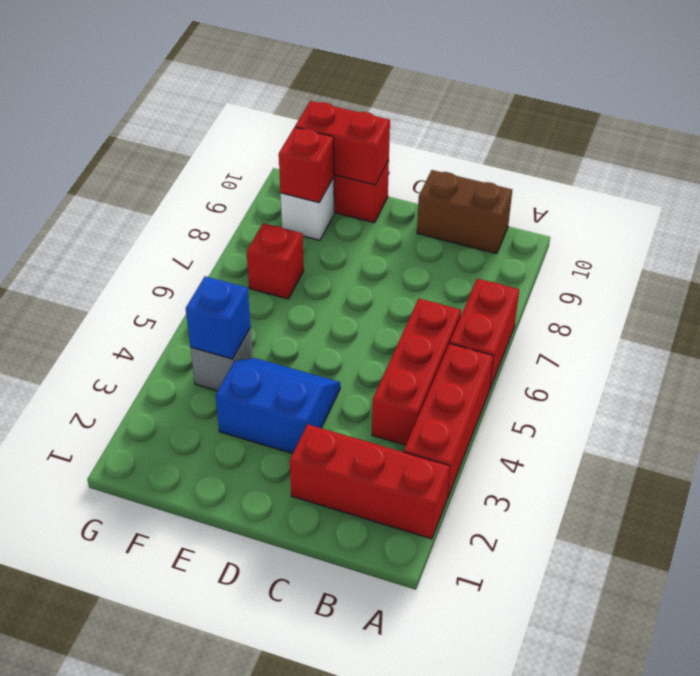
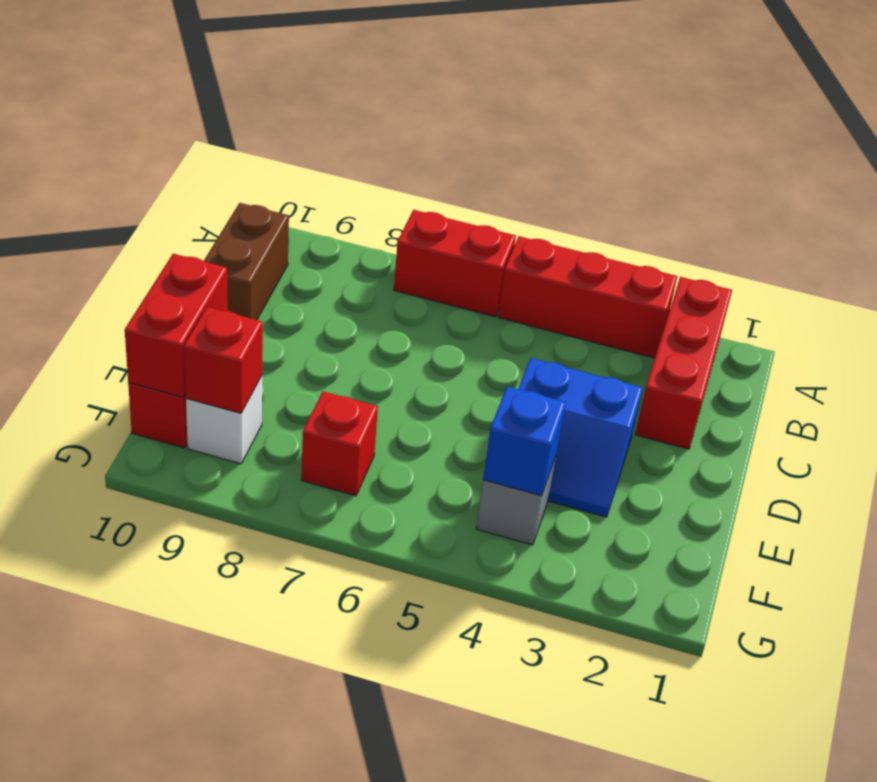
red 1x3 brick [372,299,461,445] -> none
blue 2x2 slope [215,358,340,454] -> blue 2x2 slope turned to [518,358,643,517]

